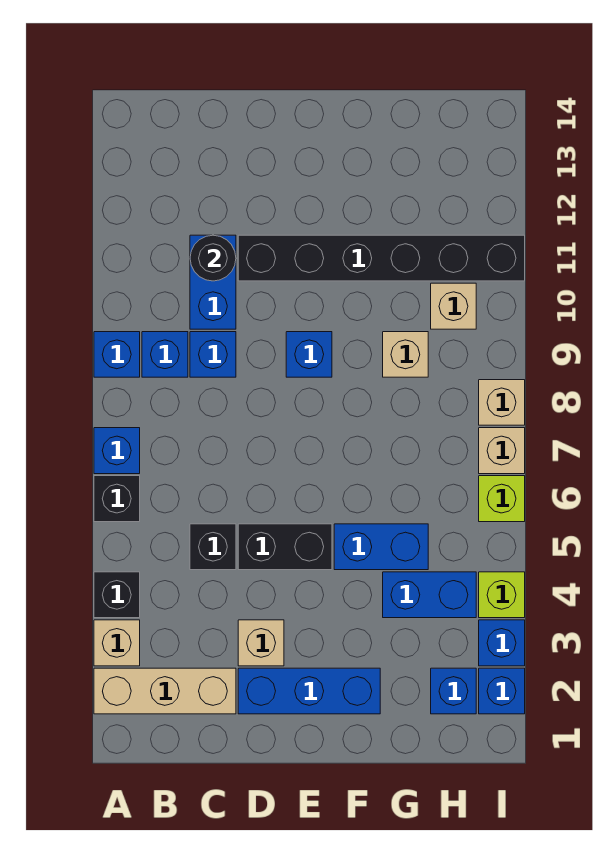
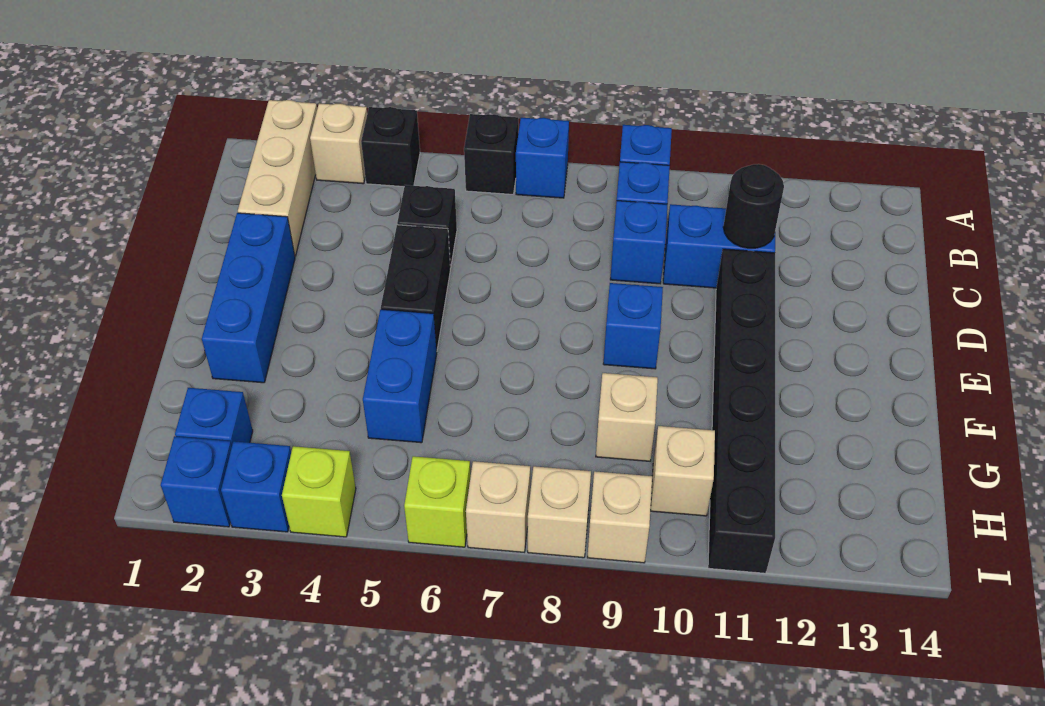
tan 1x1 brick [238,620,284,666] -> tan 1x1 brick moved to [587,471,652,563]
blue 1x2 brick [383,572,476,618] -> none

